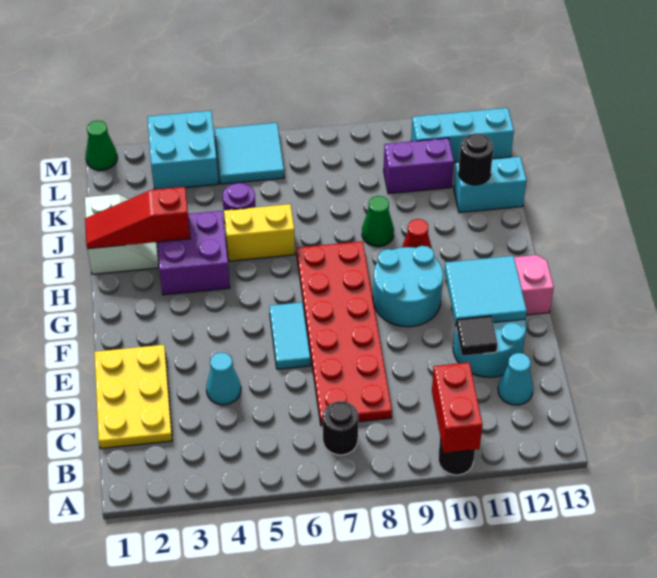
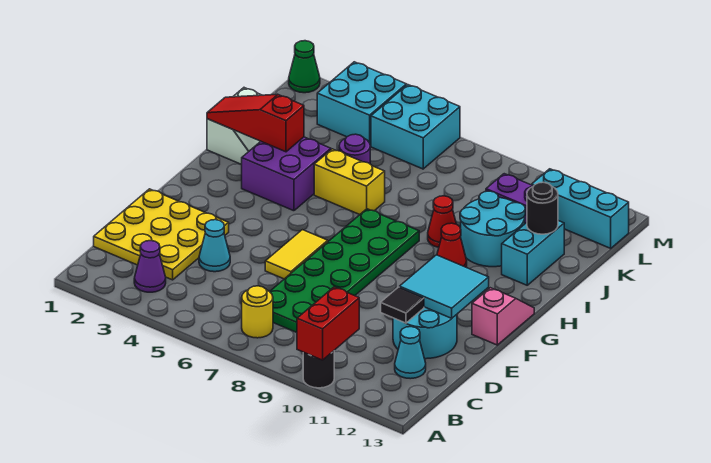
none -> purple 1x1 cone [134,241,166,292]
black 1x1 round brick [323,401,358,455] -> yellow 1x1 round brick [242,286,273,338]
yellow 2x3 plate [94,345,172,449] -> yellow 3x3 plate [94,189,229,280]
red 2x6 plate [297,241,392,426] -> green 2x6 plate [270,209,419,332]
cyan 1x2 tile [269,302,311,369] -> yellow 1x2 tile [265,230,328,279]
cyan 2x2 round brick [373,246,443,327] -> cyan 2x2 round brick moved to [460,191,525,267]
green 1x1 cone [362,196,394,247] -> red 1x1 cone [428,196,456,247]
cyan 1x2 brick [454,157,527,213] -> cyan 1x2 brick turned to [502,221,564,285]
cyan 2x2 tile [214,123,284,184] -> cyan 2x2 brick [371,85,460,169]

